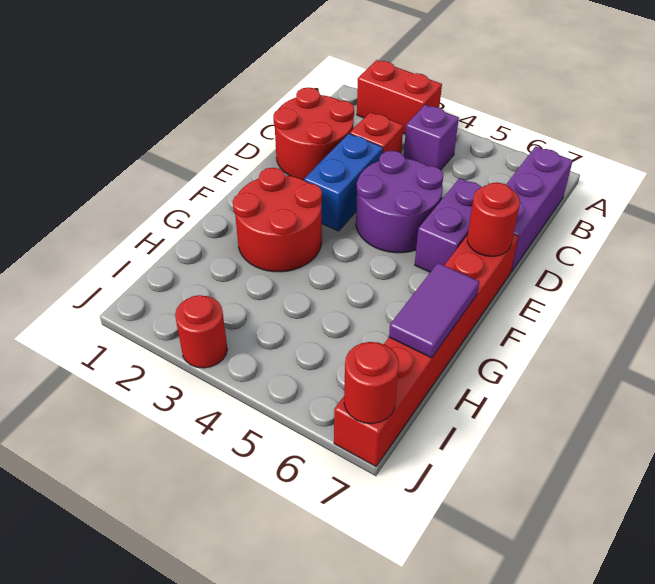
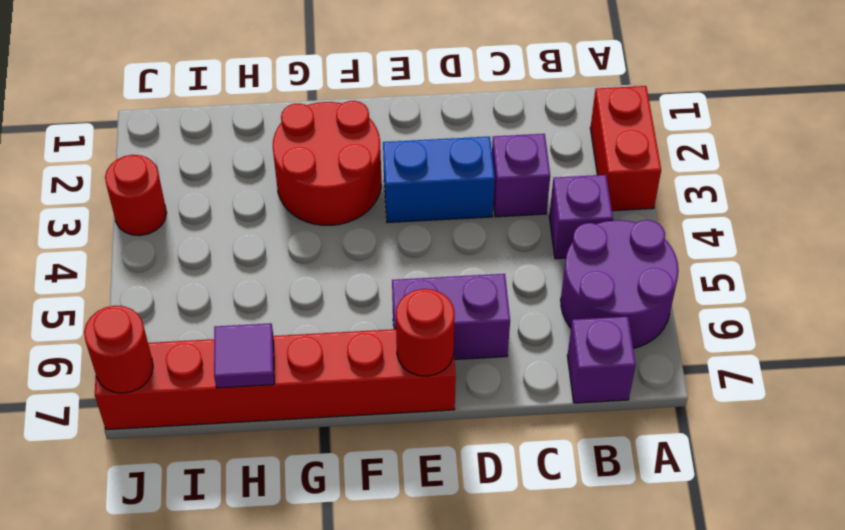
purple 1x3 brick [506,146,573,272] -> purple 1x1 brick [567,317,636,403]
red 2x2 round brick [273,87,354,180] -> none
red 1x1 brick [350,112,404,153] -> purple 1x1 brick [492,134,550,217]
purple 2x2 round brick [356,151,443,253] -> purple 2x2 round brick moved to [561,220,679,348]
purple 1x2 tile [389,263,479,358] -> purple 1x1 tile [214,323,274,388]

